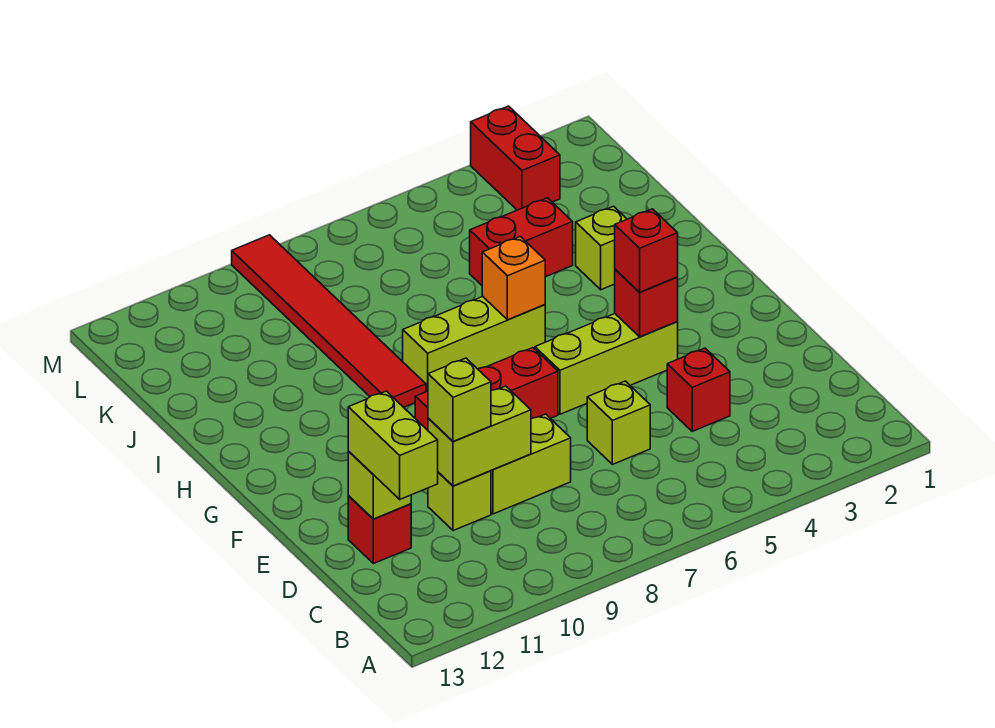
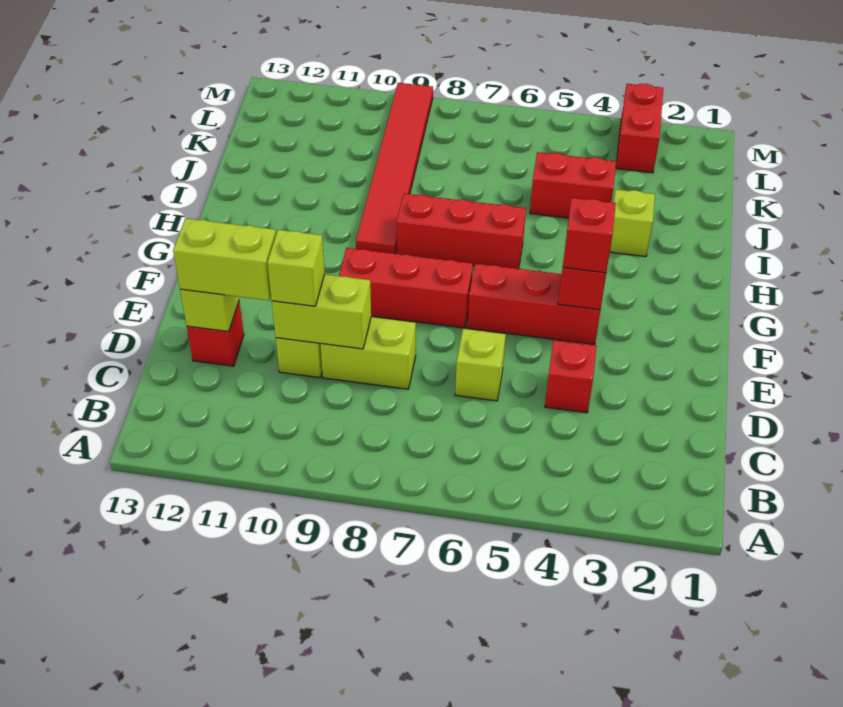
lime 1x2 brick [348,391,438,499] -> lime 1x2 brick turned to [173,218,276,300]
lime 1x3 brick [535,314,678,414] -> red 1x3 brick [468,264,600,345]
lime 1x3 brick [403,297,545,392] -> red 1x3 brick [397,194,526,269]
orange 1x1 brick [482,236,545,320] -> none

